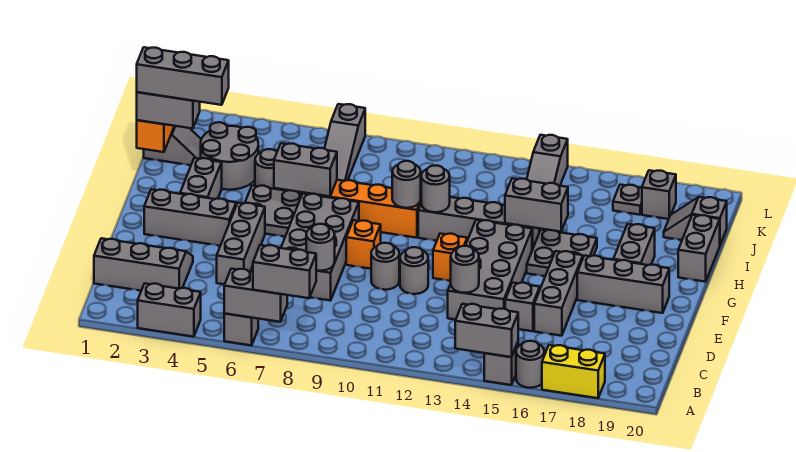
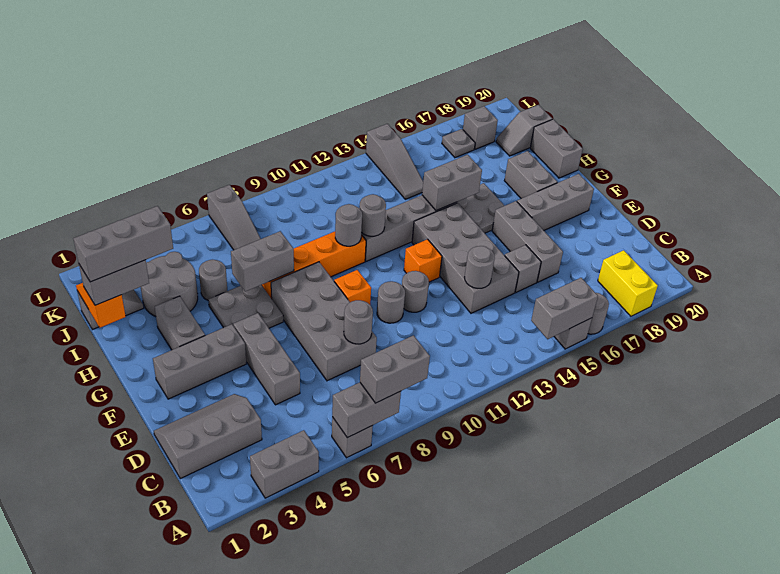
yellow 1x2 brick [542,345,605,398] -> yellow 1x2 brick turned to [598,250,658,316]

